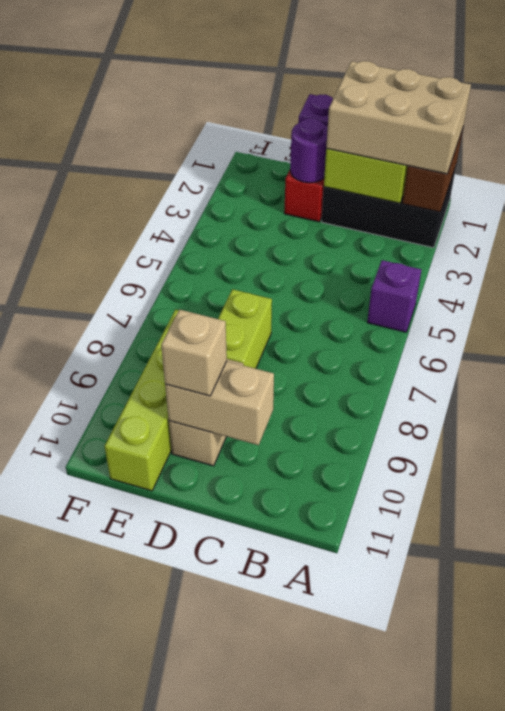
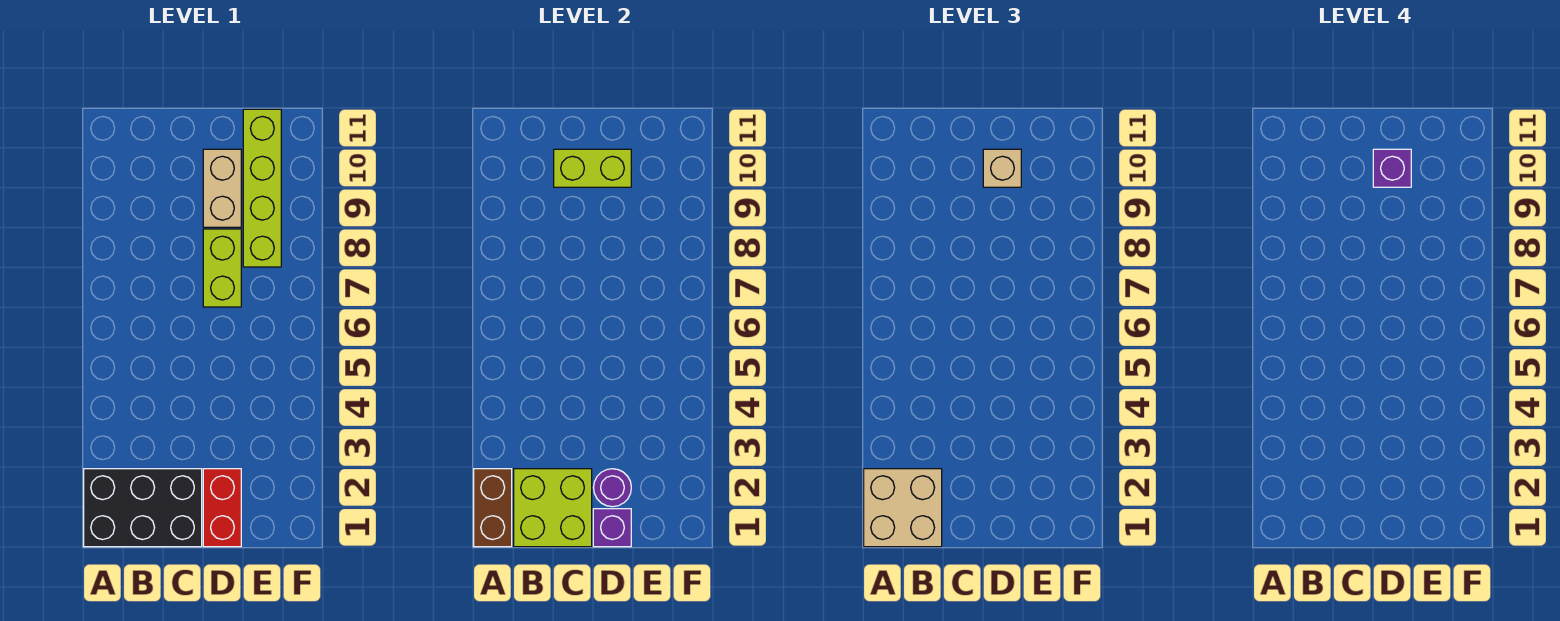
tan 2x3 brick [326,61,471,174] -> tan 2x2 brick [864,469,942,547]
purple 1x1 brick [367,260,421,332] -> purple 1x1 brick moved to [1373,149,1411,187]
tan 1x2 brick [165,361,274,445] -> lime 1x2 brick [554,149,631,187]

